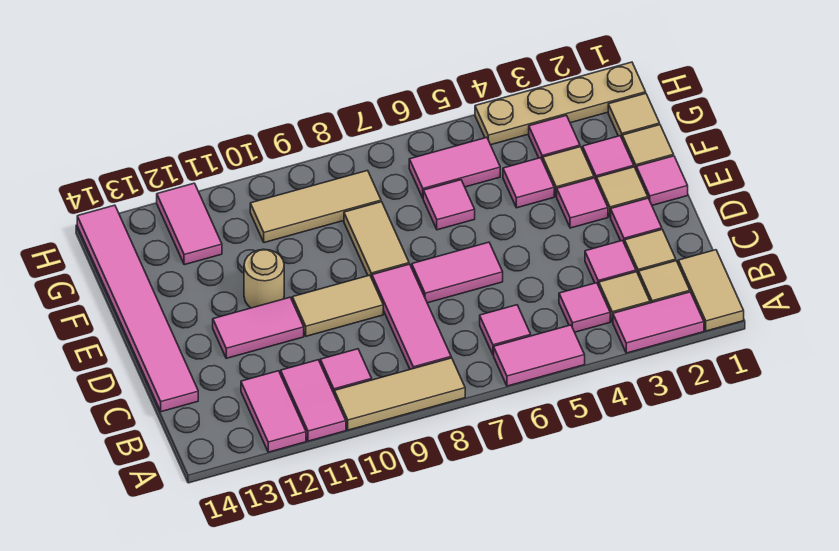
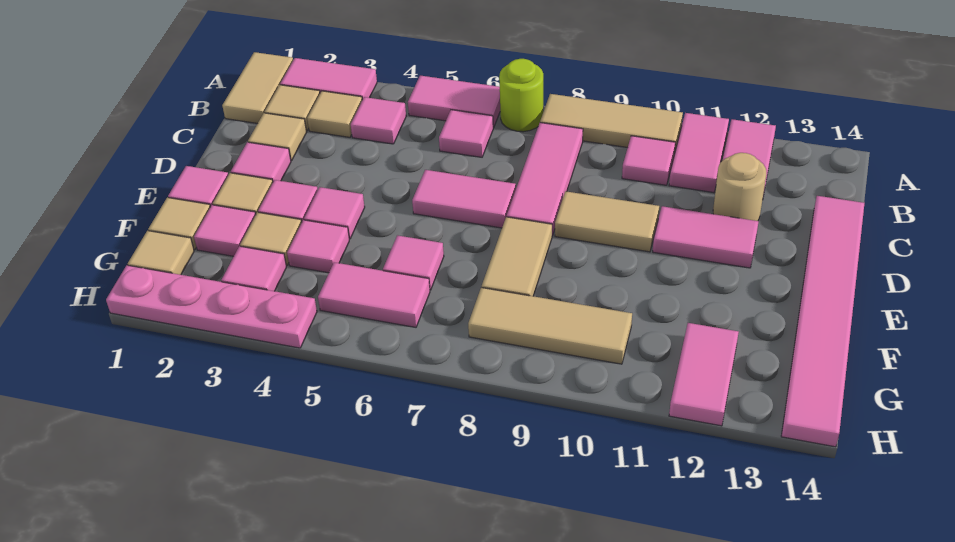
none -> lime 1x1 round brick [499,59,543,132]
pink 1x1 tile [585,241,636,286] -> pink 1x1 tile moved to [304,187,365,239]
tan 1x1 round brick [244,249,284,308] -> tan 1x1 round brick moved to [713,153,766,221]
tan 1x4 plate [475,62,646,145] -> pink 1x4 plate [106,265,317,348]

